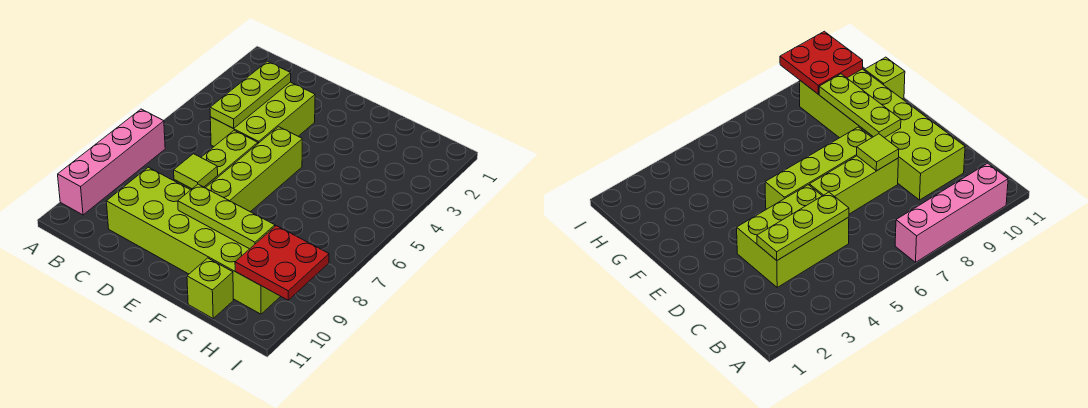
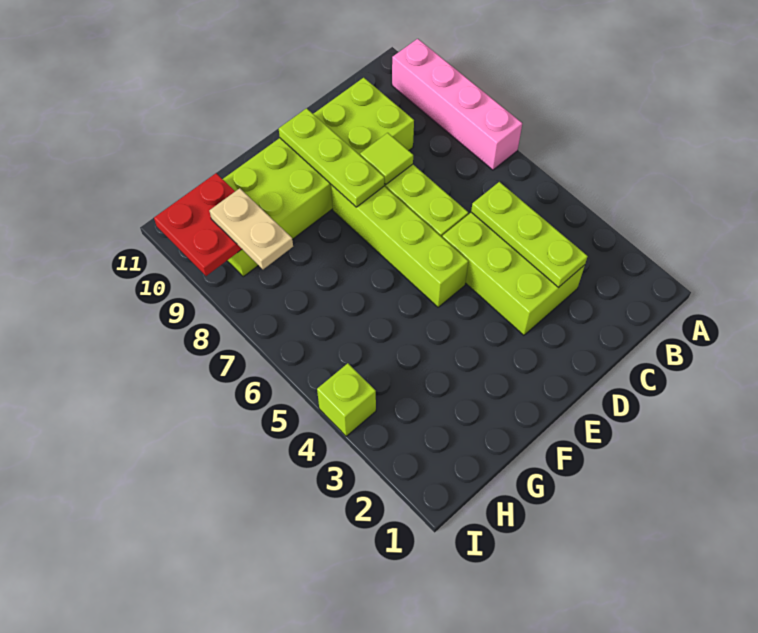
lime 1x3 plate [178,184,275,249] -> lime 1x3 plate turned to [279,108,384,207]
lime 1x1 brick [187,258,233,318] -> lime 1x1 brick moved to [317,363,376,436]
none -> tan 1x2 plate [209,188,293,269]

